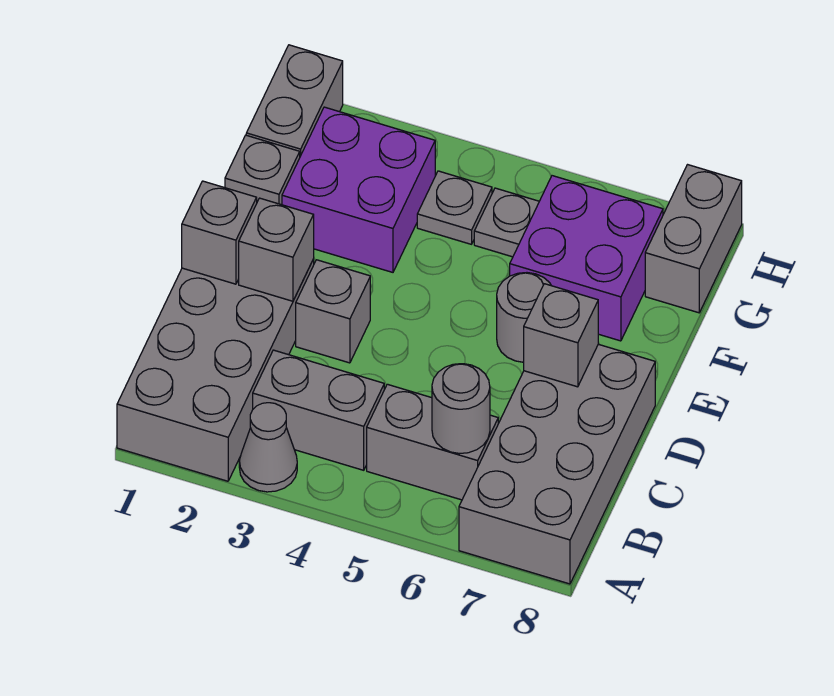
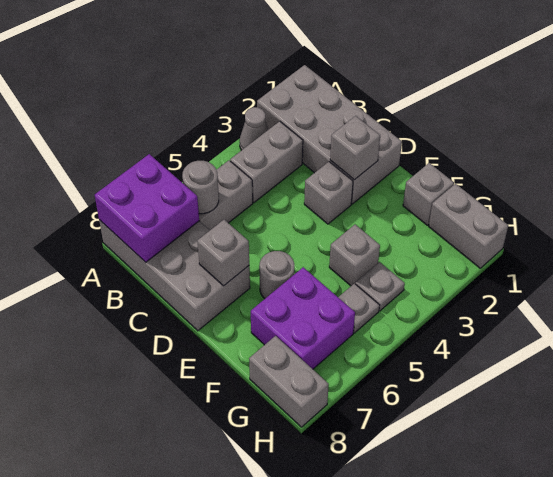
grey 1x1 brick [182,181,257,284] -> grey 1x1 brick moved to [329,225,380,286]
purple 2x2 brick [282,107,435,272] -> purple 2x2 brick moved to [95,154,199,262]

